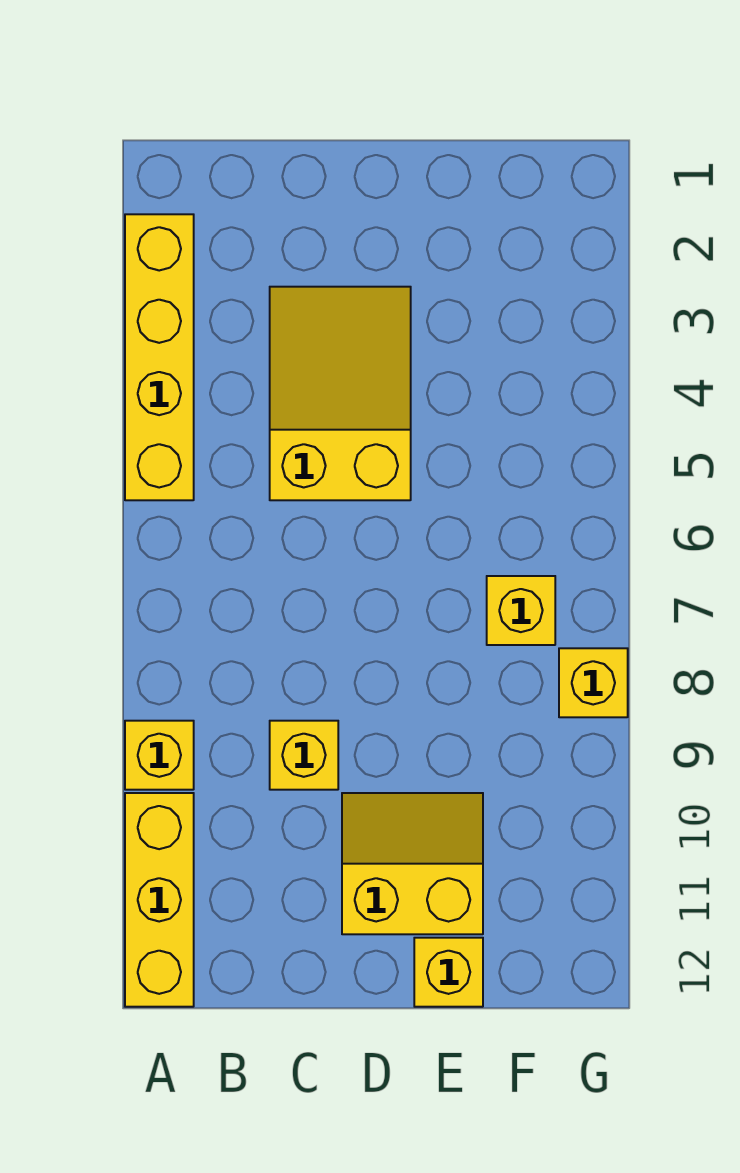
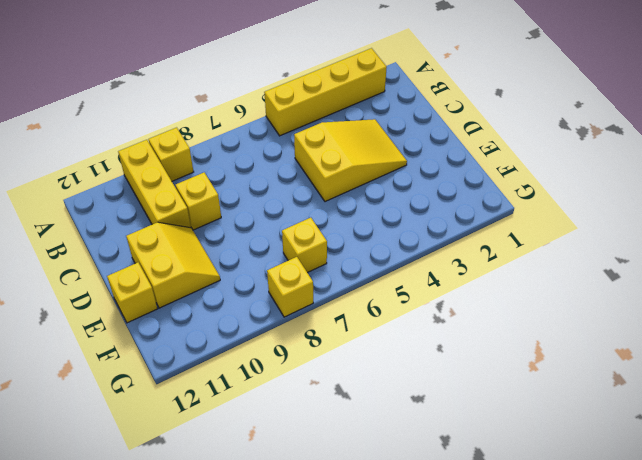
yellow 1x3 brick [125,793,194,1007] -> yellow 1x3 brick turned to [118,140,191,228]

